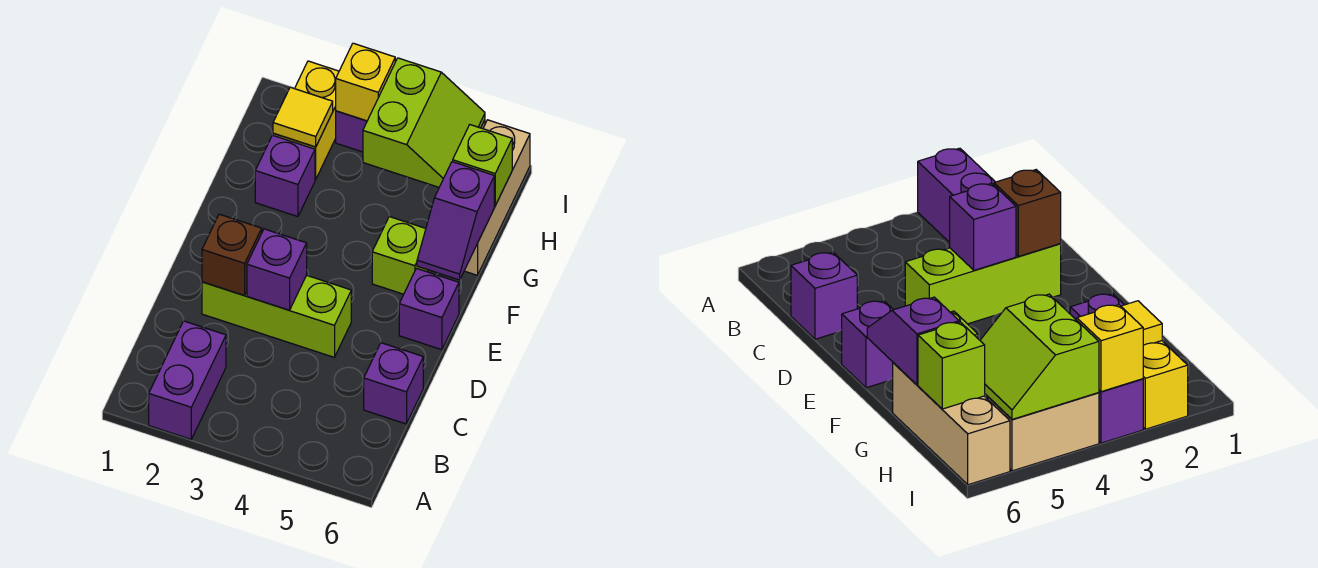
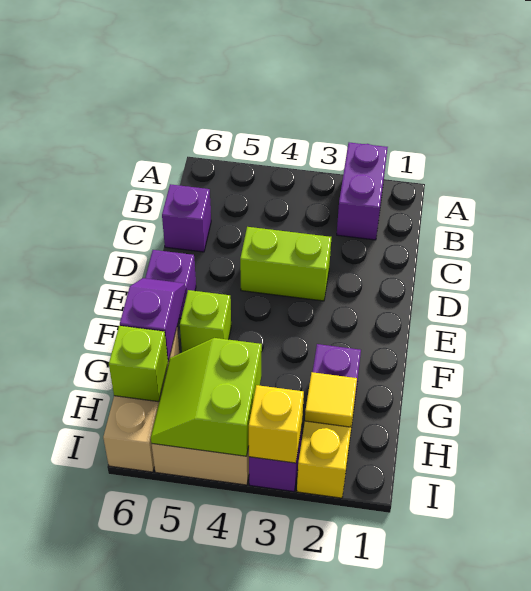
lime 1x3 brick [202,275,351,357] -> lime 1x2 brick [240,227,331,301]
brown 1x1 brick [202,214,262,295] -> none
purple 1x1 brick [247,229,307,310] -> none

